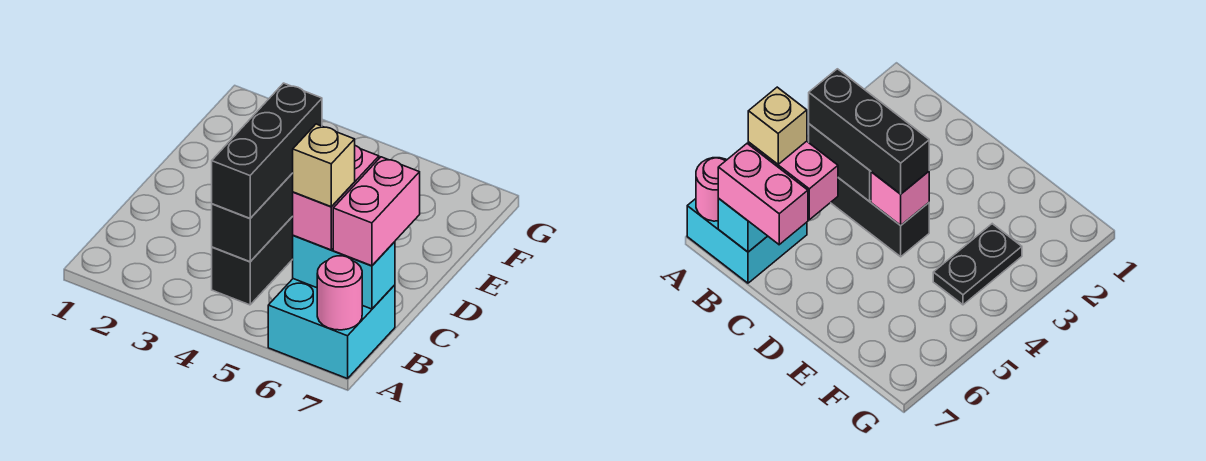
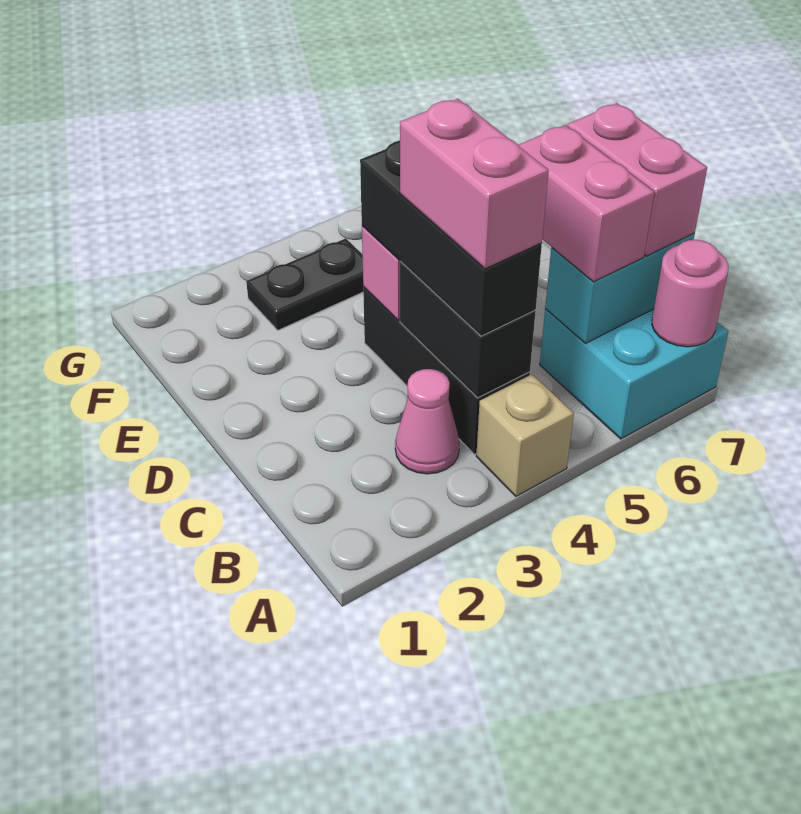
none -> pink 1x1 cone [395,369,459,474]
none -> pink 1x2 brick [400,99,549,269]
tan 1x1 brick [293,124,355,207] -> tan 1x1 brick moved to [476,374,574,496]

